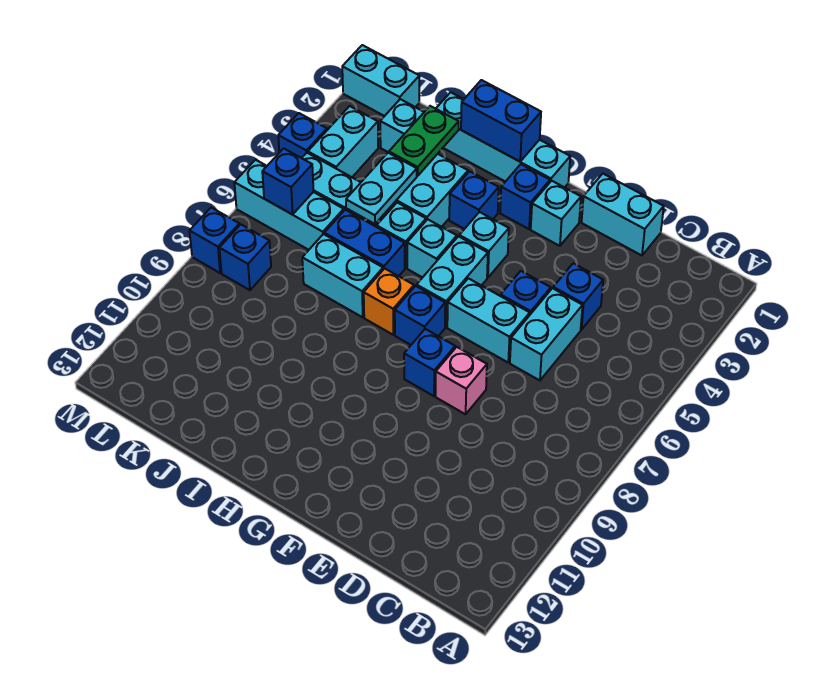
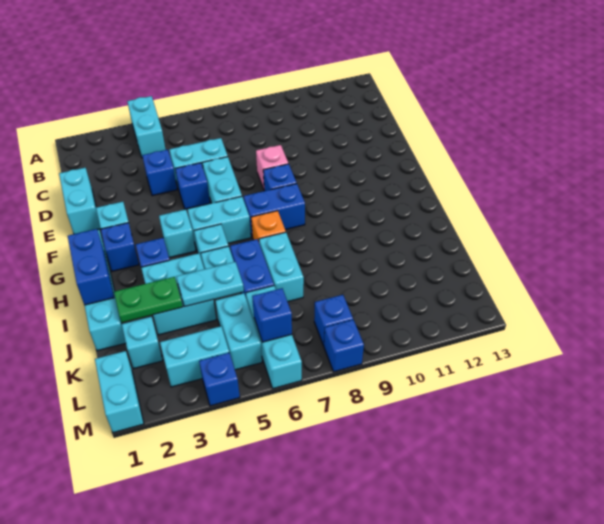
none -> cyan 1x2 brick [127,96,166,158]
blue 1x1 brick [395,286,445,345] -> blue 1x2 brick [244,184,305,237]

